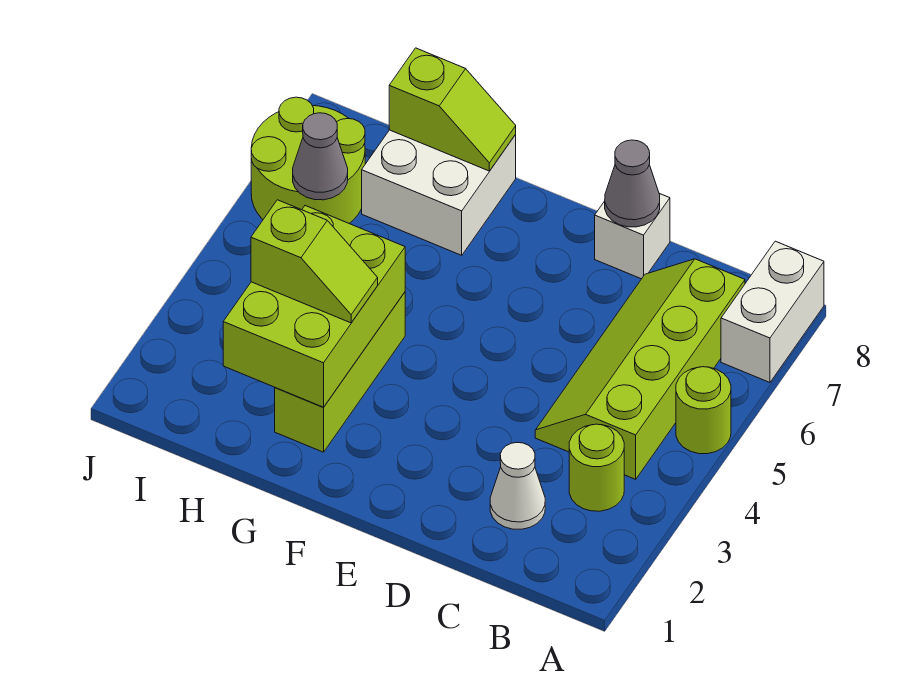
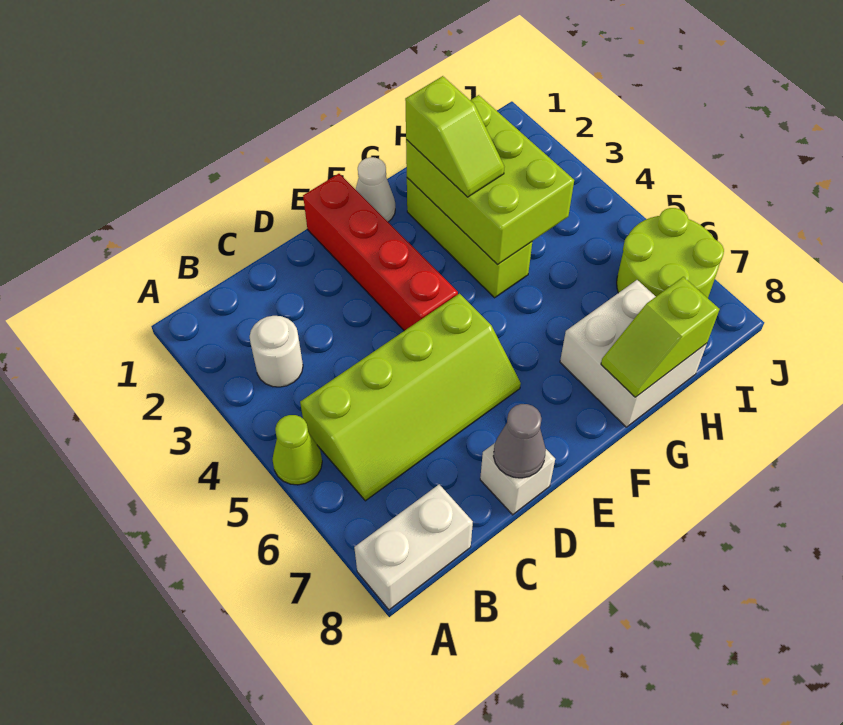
lime 1x1 round brick [676,367,731,454] -> lime 1x1 cone [272,415,322,485]
white 1x2 brick [721,241,824,382] -> white 1x2 brick turned to [354,484,473,610]
lime 1x1 round brick [569,424,624,511] -> white 1x1 round brick [250,316,303,387]
lime 2x4 slope [535,259,745,479] -> lime 2x4 slope turned to [300,294,521,501]
white 1x1 cone [490,442,545,529] -> white 1x1 cone moved to [356,157,395,222]
none -> red 1x4 brick [303,174,458,331]
lime 1x2 slope [251,200,378,323] -> lime 1x2 slope turned to [405,76,504,197]
grey 1x1 cone [293,113,348,200] -> none

